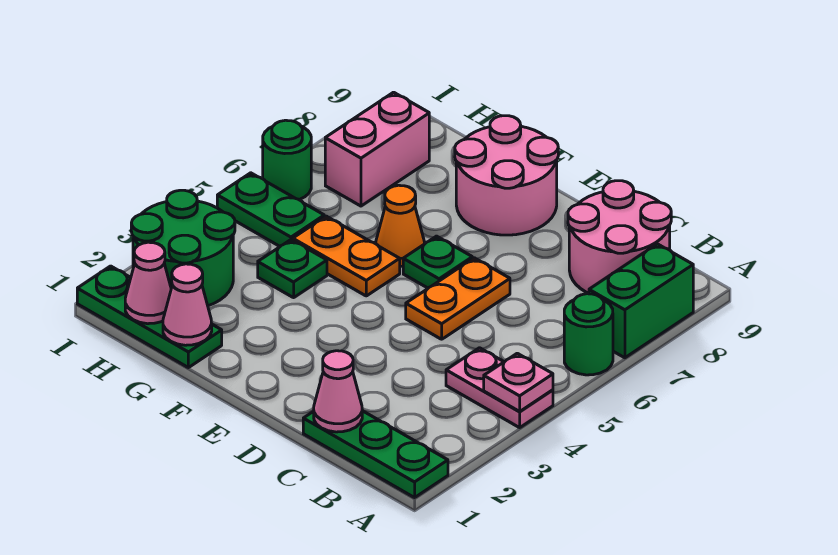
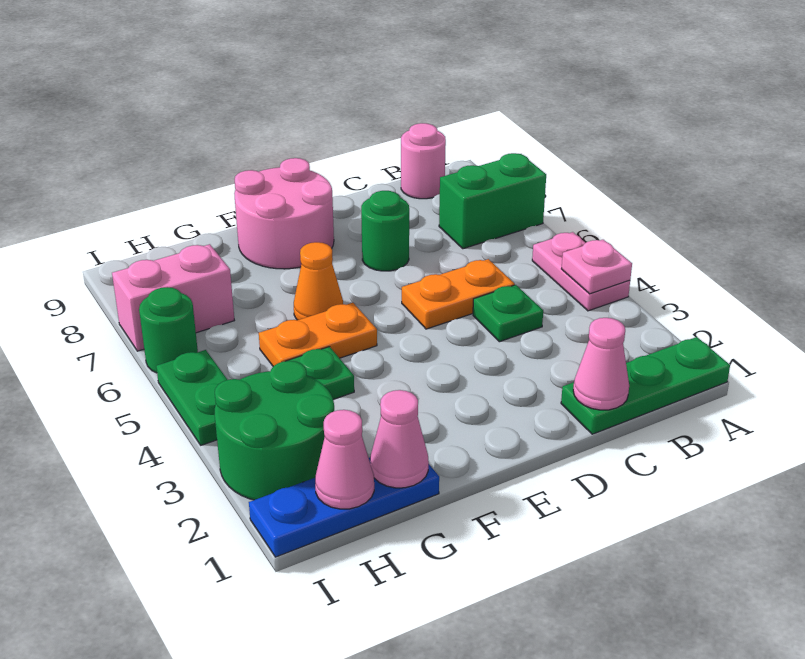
pink 1x2 plate [446,348,553,428] -> pink 1x2 plate turned to [532,232,630,311]
green 1x1 round brick [564,294,613,375] -> green 1x1 round brick moved to [361,191,409,271]
green 1x2 brick [589,244,693,358] -> green 1x2 brick turned to [439,153,546,249]
pink 2x2 round brick [568,181,671,293] -> pink 1x1 round brick [401,123,446,199]
orange 1x2 plate [406,258,510,339] -> orange 1x2 plate turned to [402,259,515,329]
green 1x1 plate [403,236,472,288] -> green 1x1 plate moved to [473,285,543,342]
green 1x3 plate [77,266,222,368] -> blue 1x3 plate [249,458,439,557]
green 1x2 plate [217,173,324,246] -> green 1x2 plate turned to [156,350,227,445]
pink 1x2 brick [325,92,429,206] -> pink 1x2 brick turned to [112,244,234,351]

